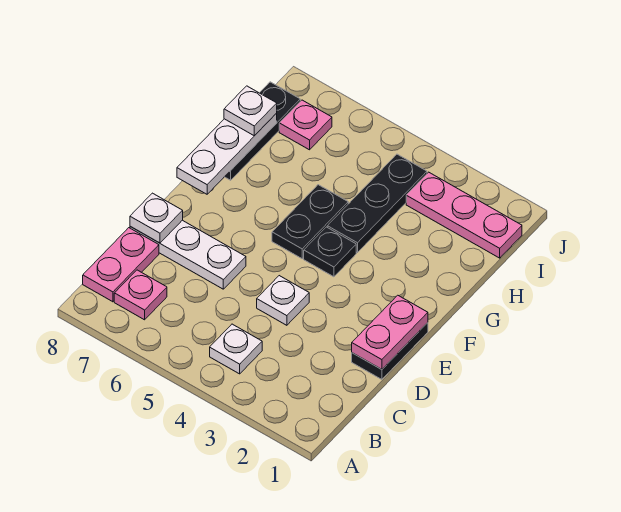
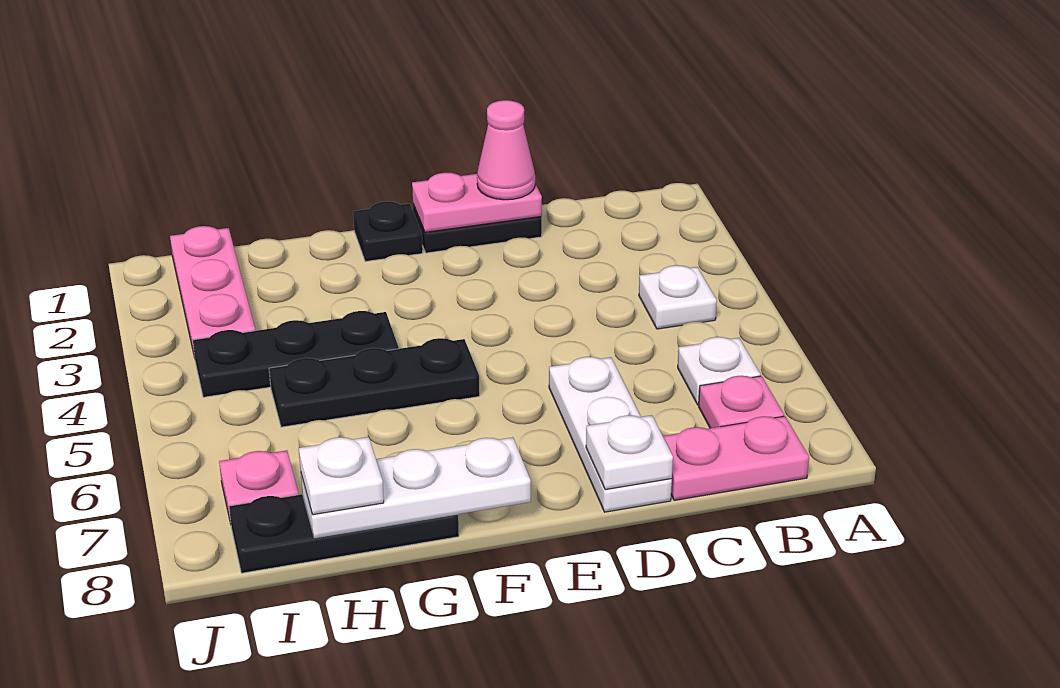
none -> pink 1x1 cone [477,100,535,200]
white 1x1 plate [257,276,309,325] -> white 1x1 plate moved to [678,337,760,405]
black 1x1 plate [304,227,356,277] -> black 1x1 plate moved to [353,201,423,262]
black 1x2 plate [272,185,348,259] -> black 1x3 plate [269,338,480,427]

